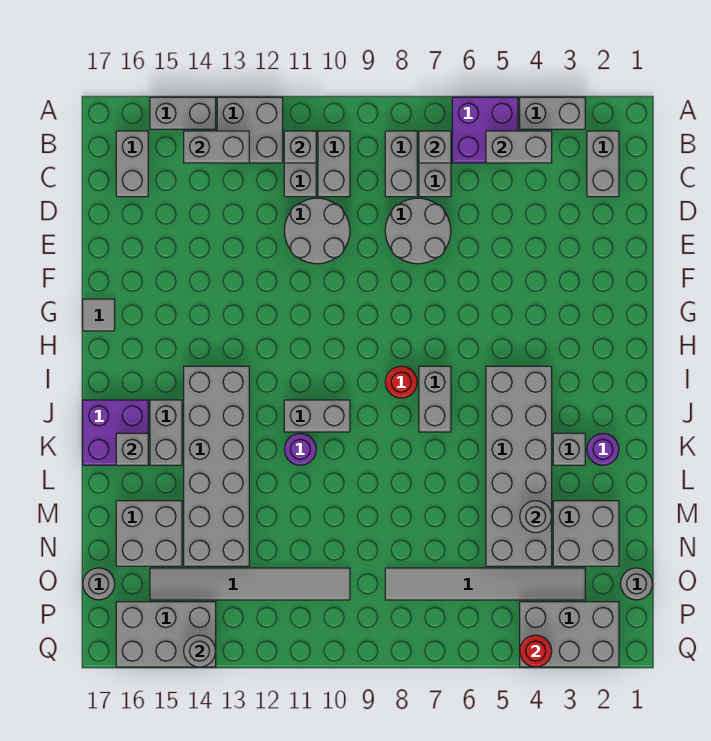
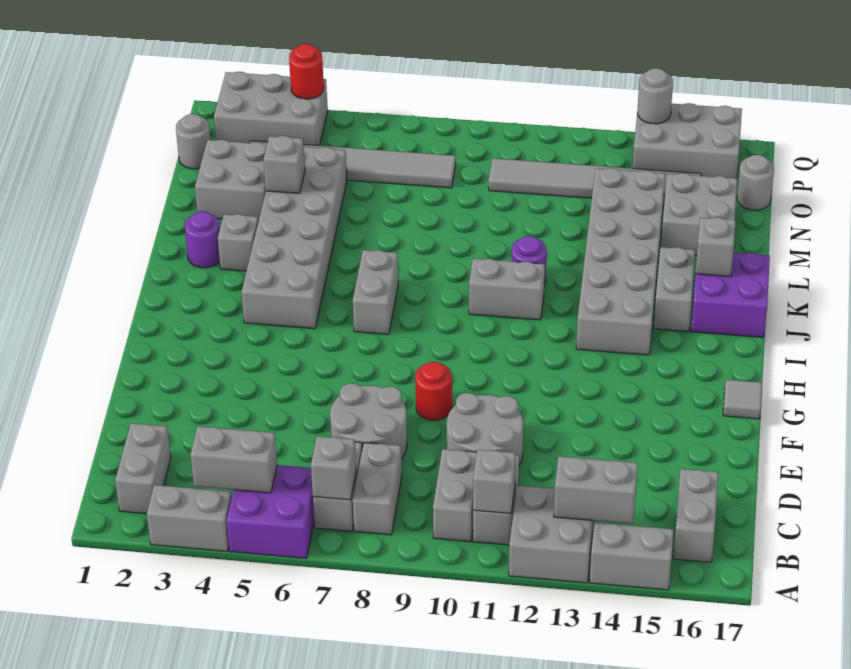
red 1x1 round brick [385,366,417,398] -> red 1x1 round brick moved to [415,362,452,420]
grey 1x1 round brick [520,501,552,533] -> grey 1x1 brick [264,136,305,193]

